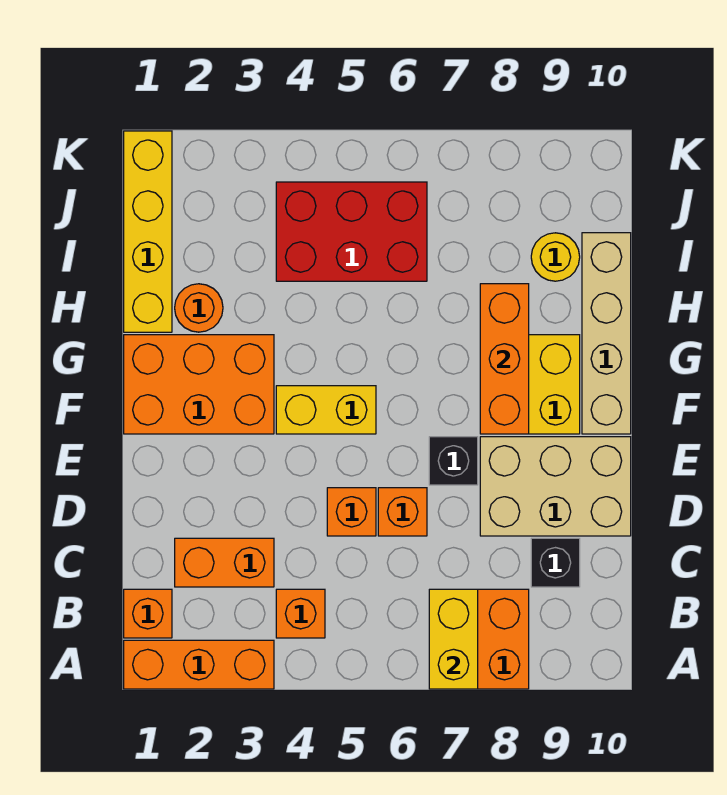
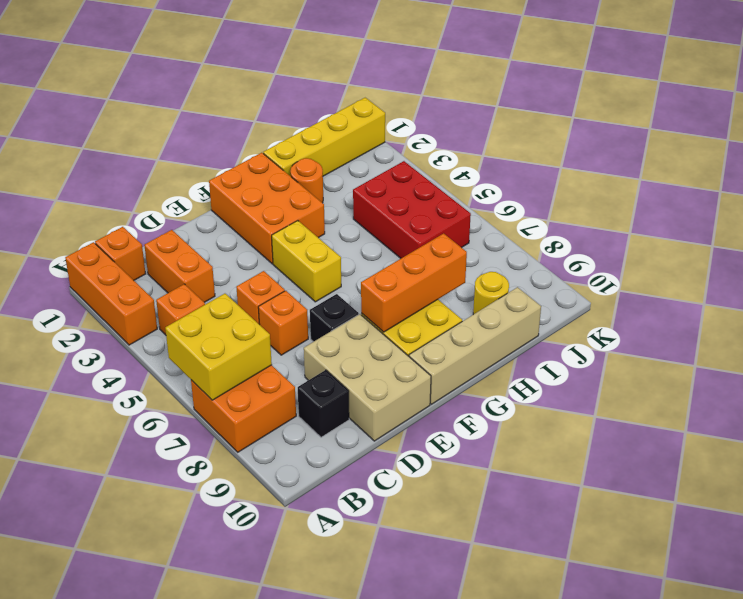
yellow 1x2 brick [429,589,478,689] -> yellow 2x2 brick [165,294,272,400]

